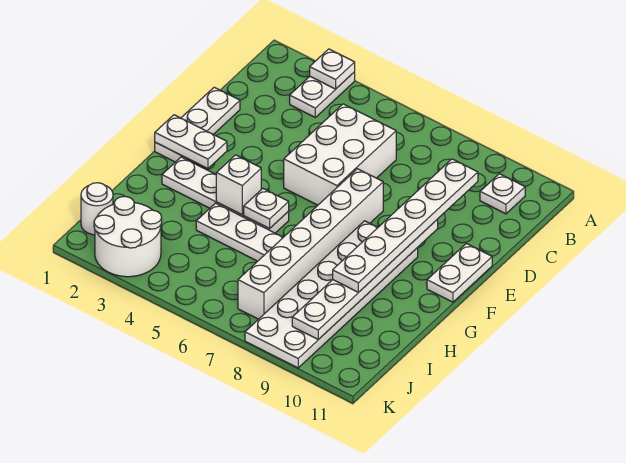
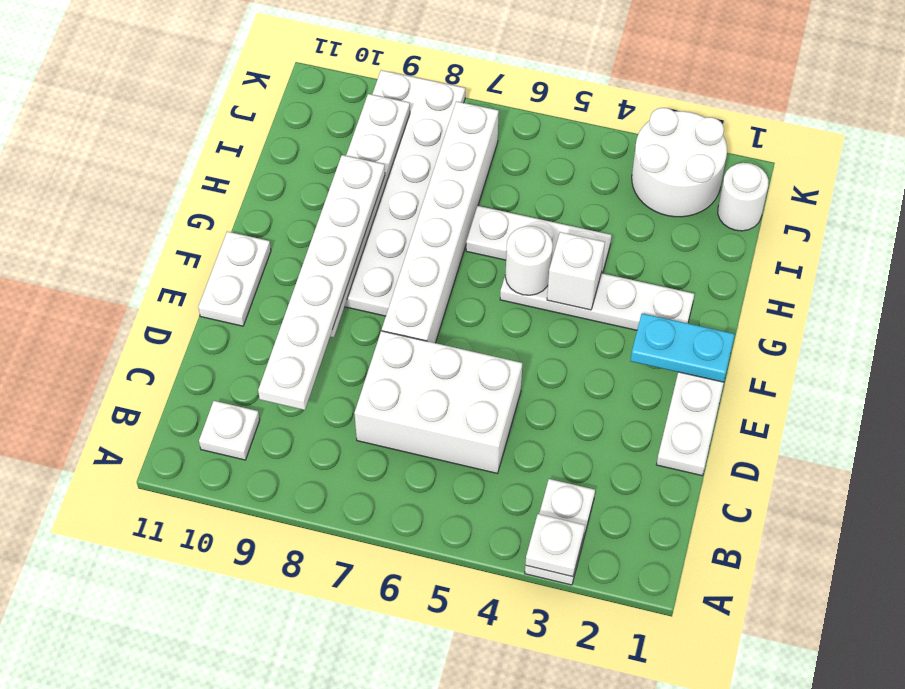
white 2x3 brick [284,104,396,205] -> white 2x3 brick turned to [355,331,522,473]
white 1x2 plate [155,115,227,169] -> cyan 1x2 plate [631,313,735,382]
white 1x1 plate [244,189,289,229] -> white 1x1 round brick [505,226,553,295]

